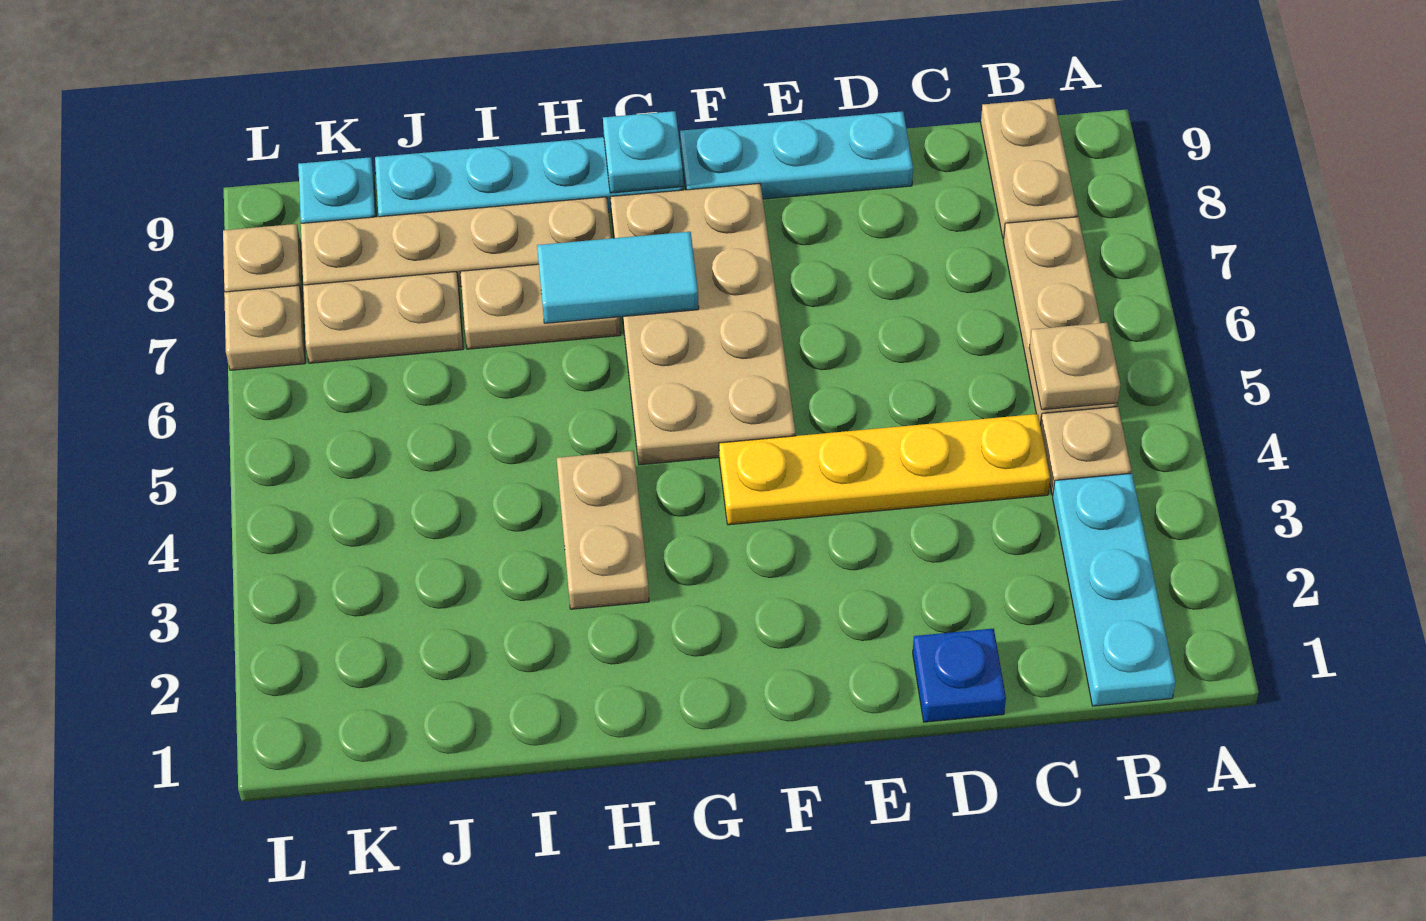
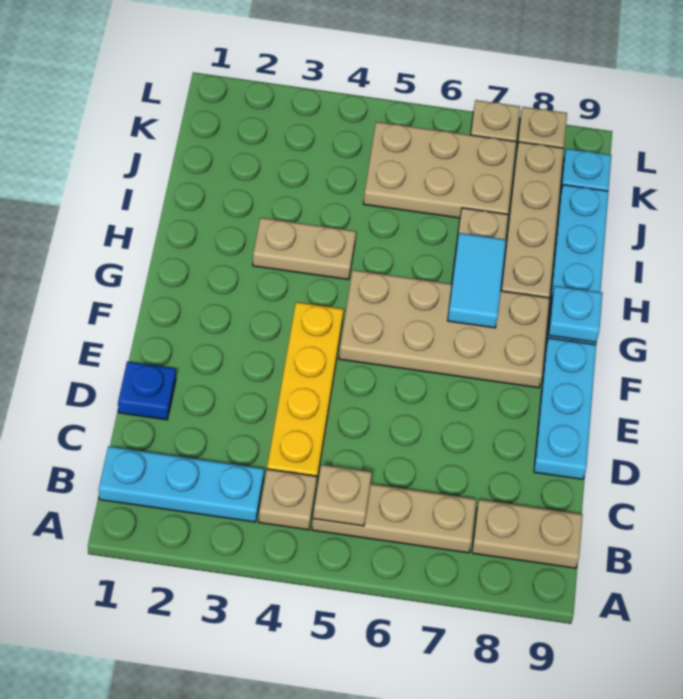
tan 1x2 plate [303,272,463,363] -> tan 2x3 plate [363,122,516,218]

